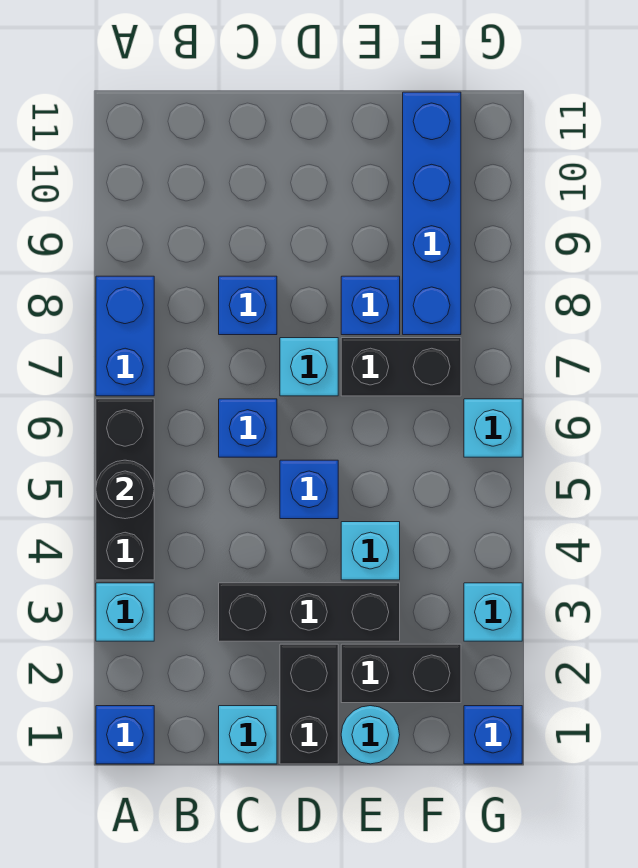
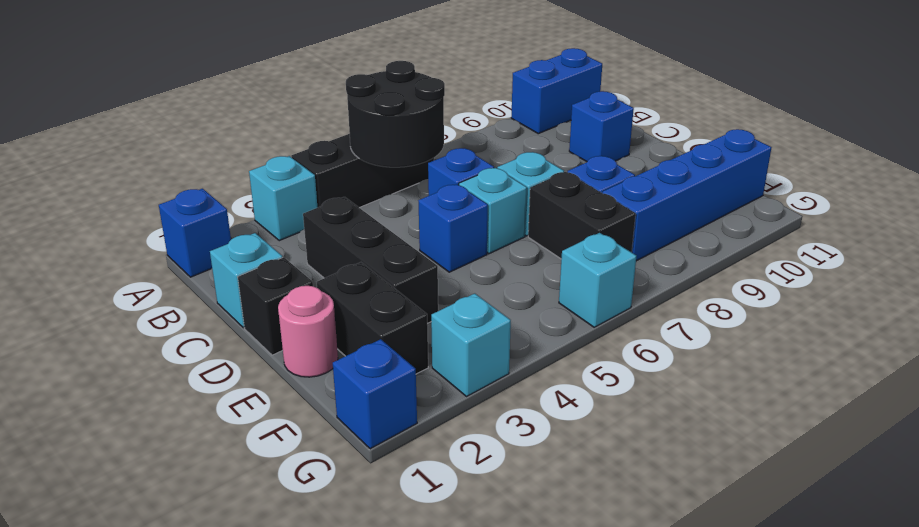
black 1x1 round brick [96,460,154,519] -> black 2x2 round brick [346,61,445,167]
blue 1x2 brick [96,276,154,396] -> blue 1x2 brick moved to [511,48,602,134]
blue 1x1 brick [219,276,277,335] -> blue 1x1 brick moved to [569,91,634,162]
black 1x2 brick [280,644,338,764] -> black 1x1 brick [238,257,313,355]
cyan 1x1 round brick [341,706,400,764] -> pink 1x1 round brick [278,286,338,377]
cyan 1x1 brick [341,522,400,580] -> cyan 1x1 brick moved to [459,168,527,254]

